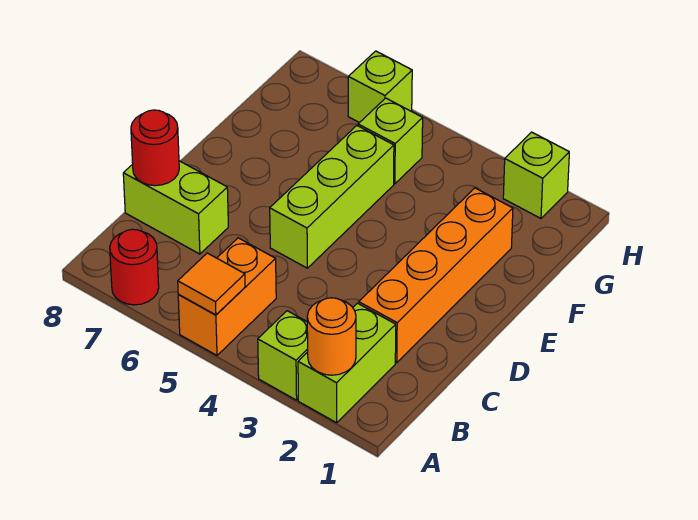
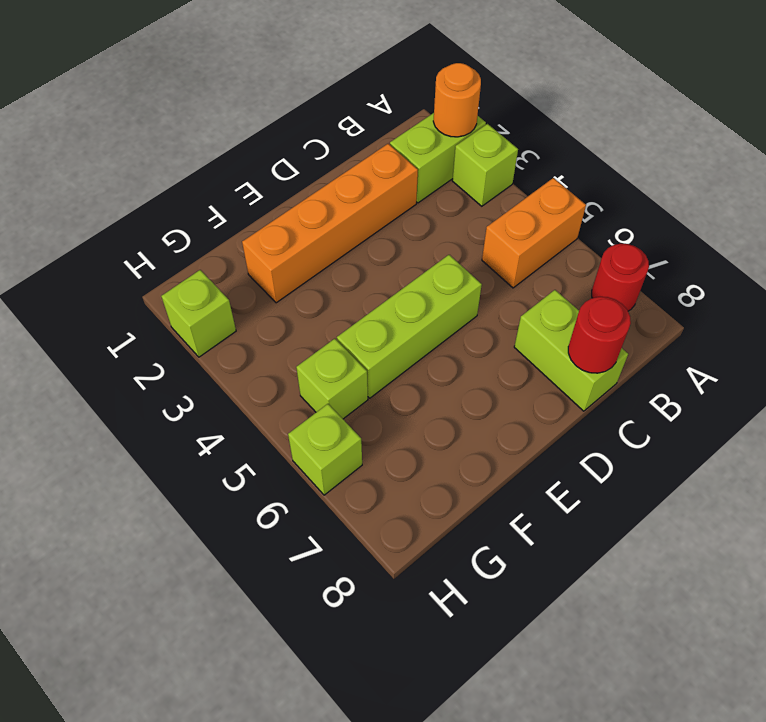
orange 1x1 tile [178,253,245,315] -> none

